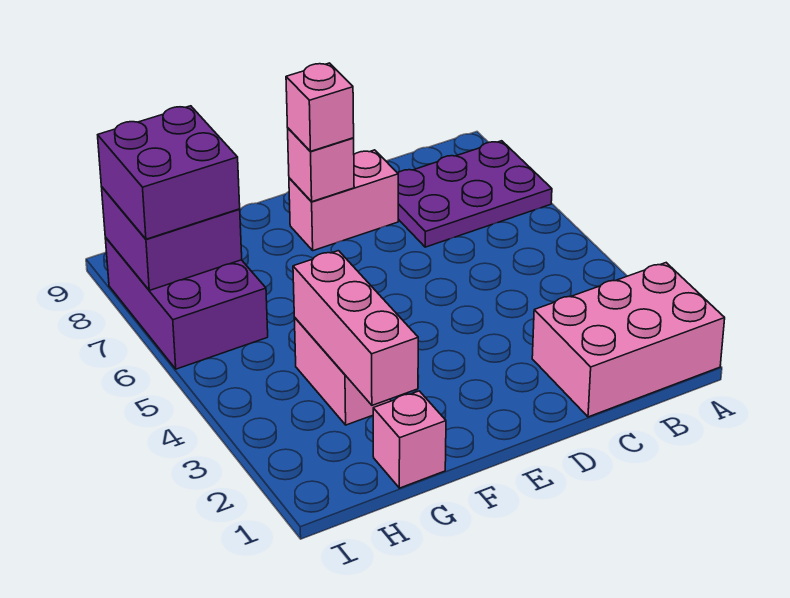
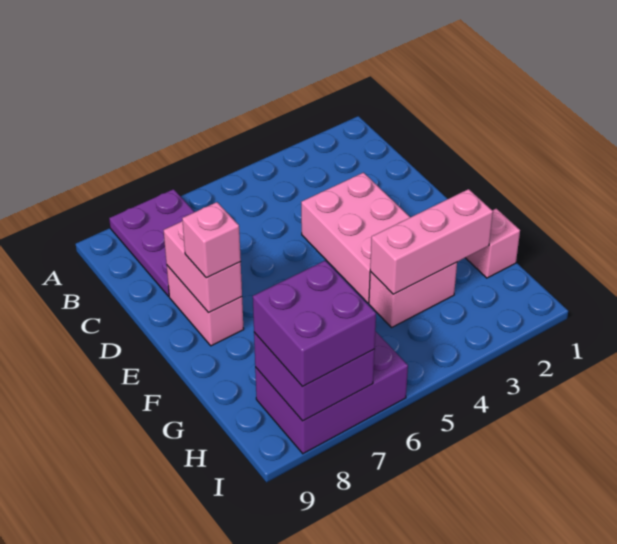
pink 2x3 brick [532,263,725,417] -> pink 2x3 brick moved to [301,173,410,303]
pink 1x1 brick [288,128,354,202] -> pink 1x2 brick [164,221,242,313]

